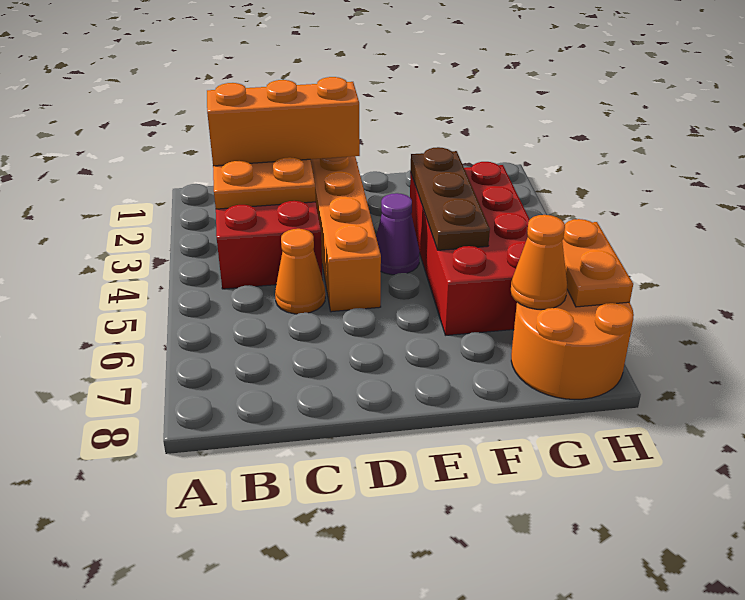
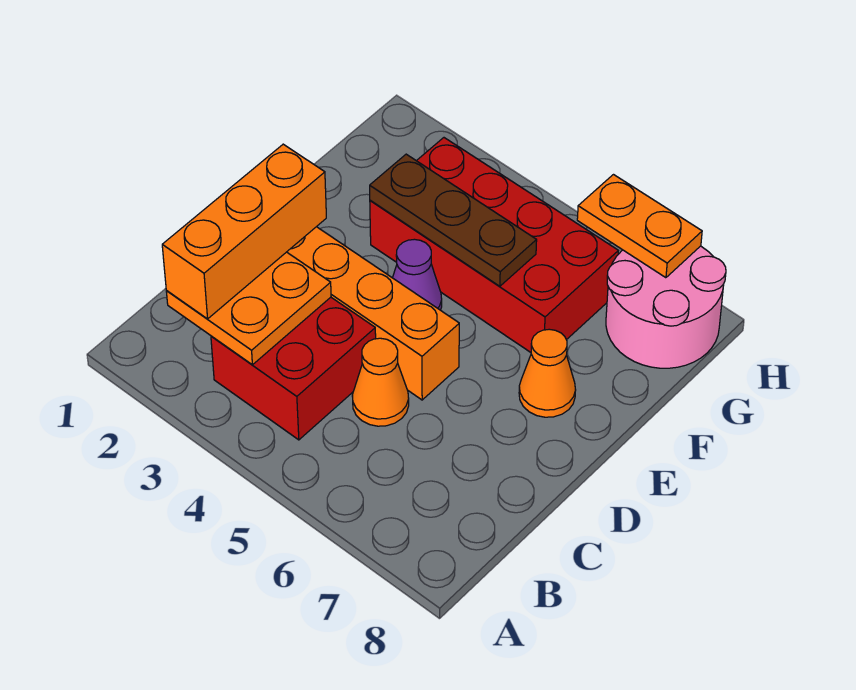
orange 2x2 round brick [511,290,634,399] -> pink 2x2 round brick [606,246,726,368]
orange 1x1 cone [511,215,567,309] -> orange 1x1 cone moved to [519,329,576,417]

